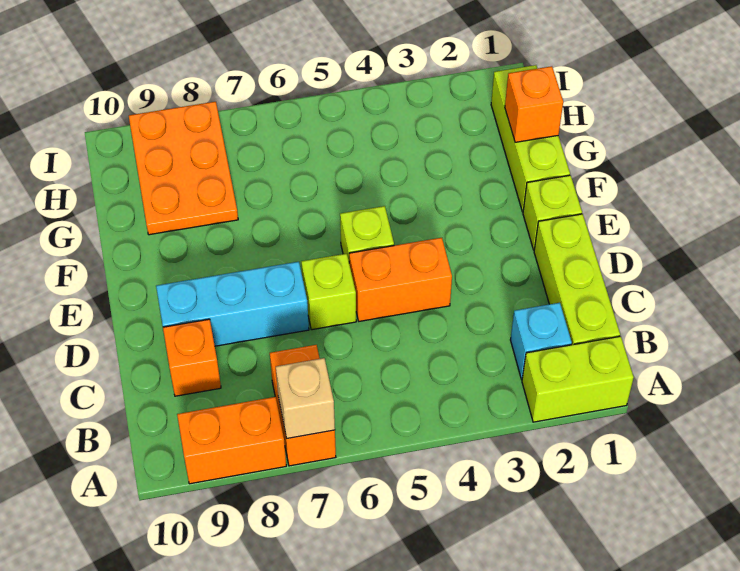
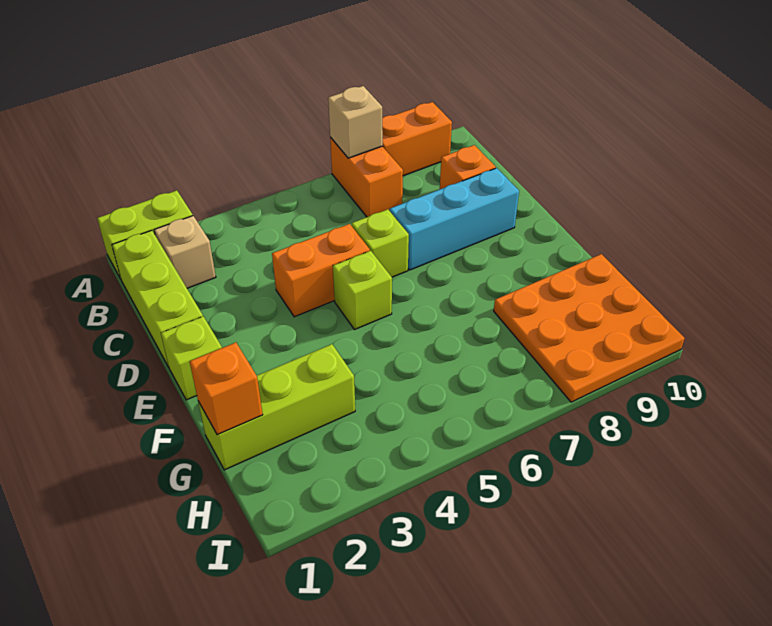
cyan 1x1 brick [511,303,572,379] -> tan 1x1 brick [154,216,216,288]
lime 1x3 brick [491,65,570,212] -> lime 1x3 brick turned to [198,344,355,470]
orange 2x3 plate [129,102,238,235] -> orange 3x3 plate [494,254,685,402]

